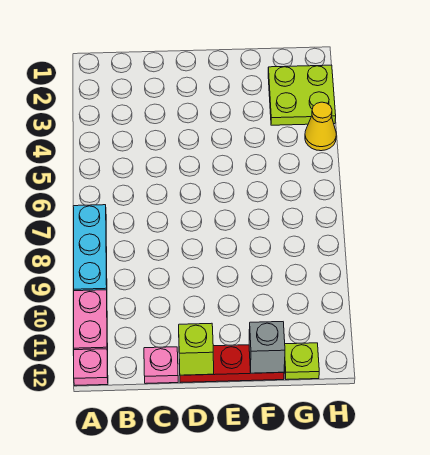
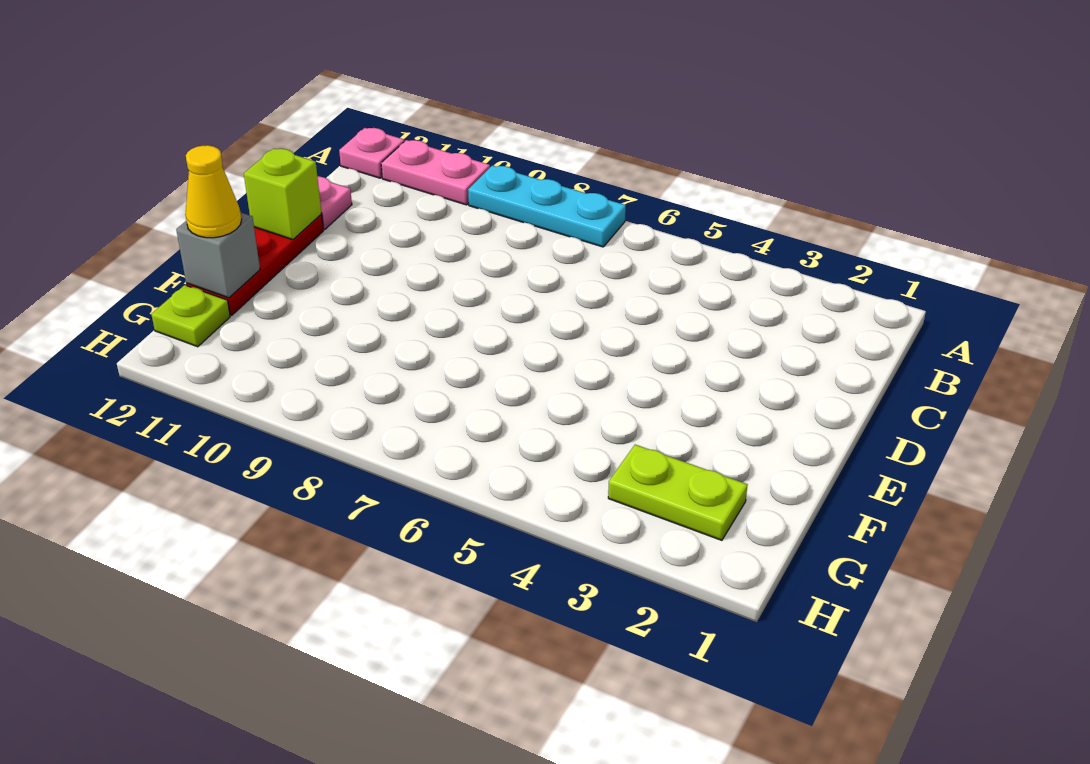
lime 2x2 plate [268,65,336,125] -> lime 1x2 plate [608,445,748,540]
yellow 1x1 cone [305,102,336,151] -> yellow 1x1 cone moved to [185,145,242,238]

